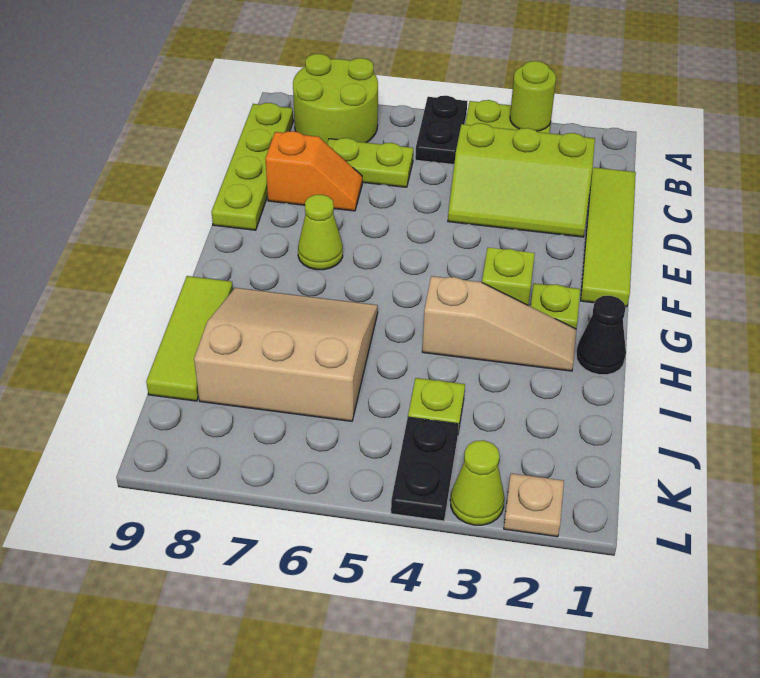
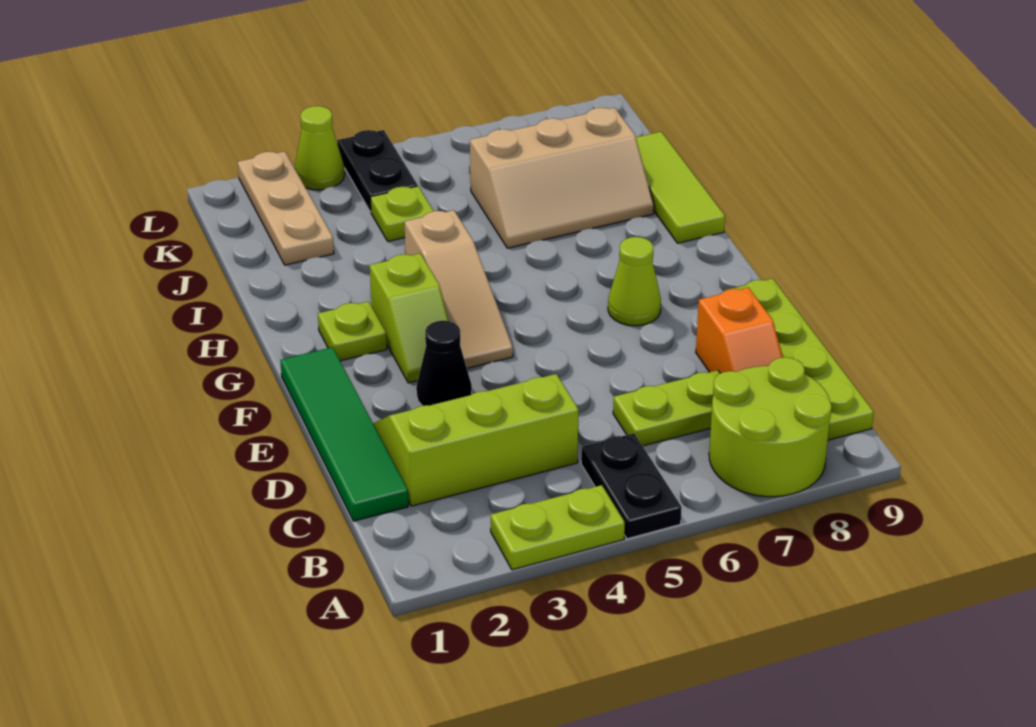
lime 1x1 round brick [510,61,556,131] -> none
lime 1x4 tile [581,167,636,307] -> green 1x4 tile [280,347,408,521]
orange 1x2 slope [265,131,362,211] -> orange 1x2 slope turned to [696,287,783,373]
black 1x1 cone [576,296,626,375] -> black 1x1 cone moved to [416,321,472,406]
tan 1x3 slope [422,276,576,371] -> tan 1x3 slope turned to [405,210,513,368]
tan 3x3 slope [194,288,378,421] -> tan 2x3 slope [470,108,654,248]
tan 1x1 plate [504,473,564,537] -> tan 1x3 plate [238,151,334,265]

